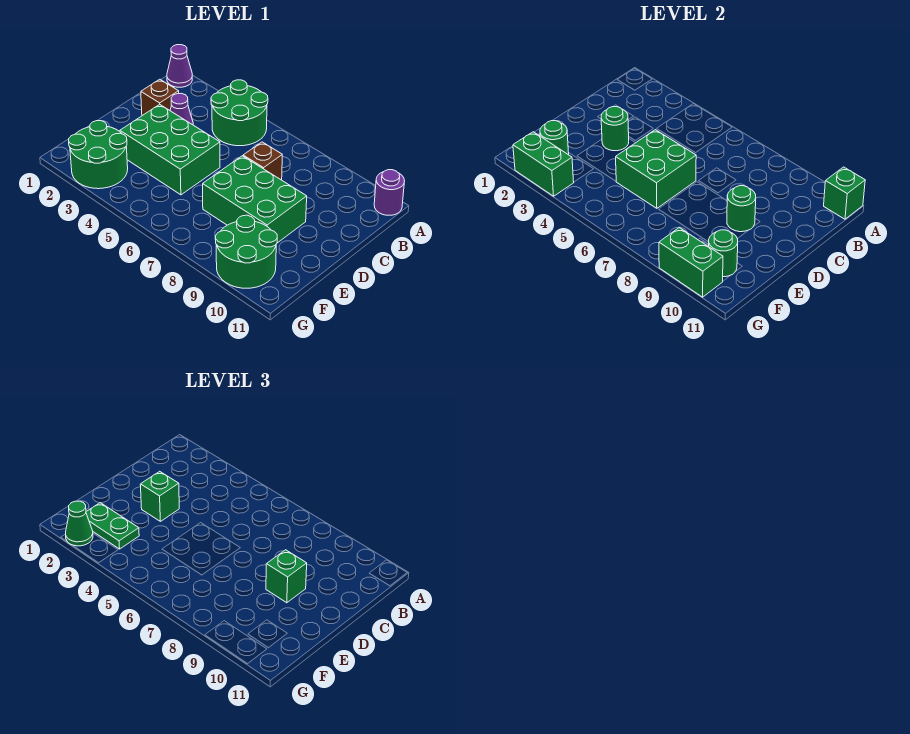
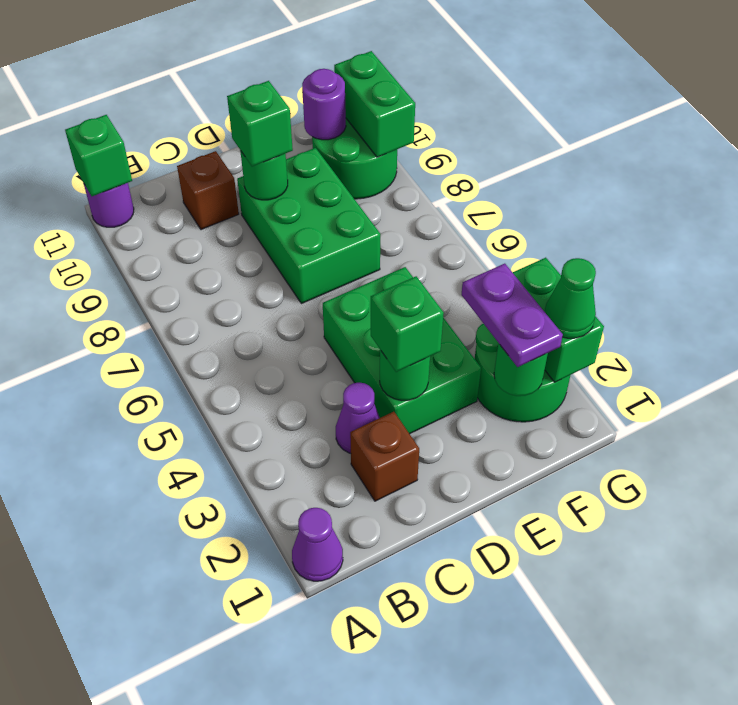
green 2x2 round brick [211,80,268,146] -> none
brown 1x1 brick [243,142,282,180] -> brown 1x1 brick moved to [177,151,239,230]
green 2x2 brick [616,130,696,208] -> none
green 1x2 plate [86,503,139,549] -> purple 1x2 plate [462,264,563,367]
green 1x1 round brick [709,230,738,277] -> purple 1x1 round brick [302,69,346,140]

